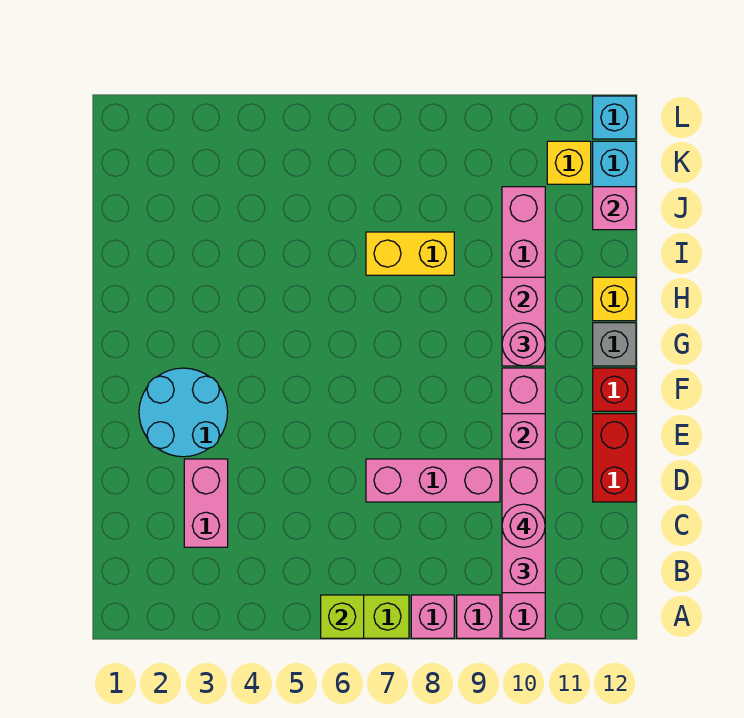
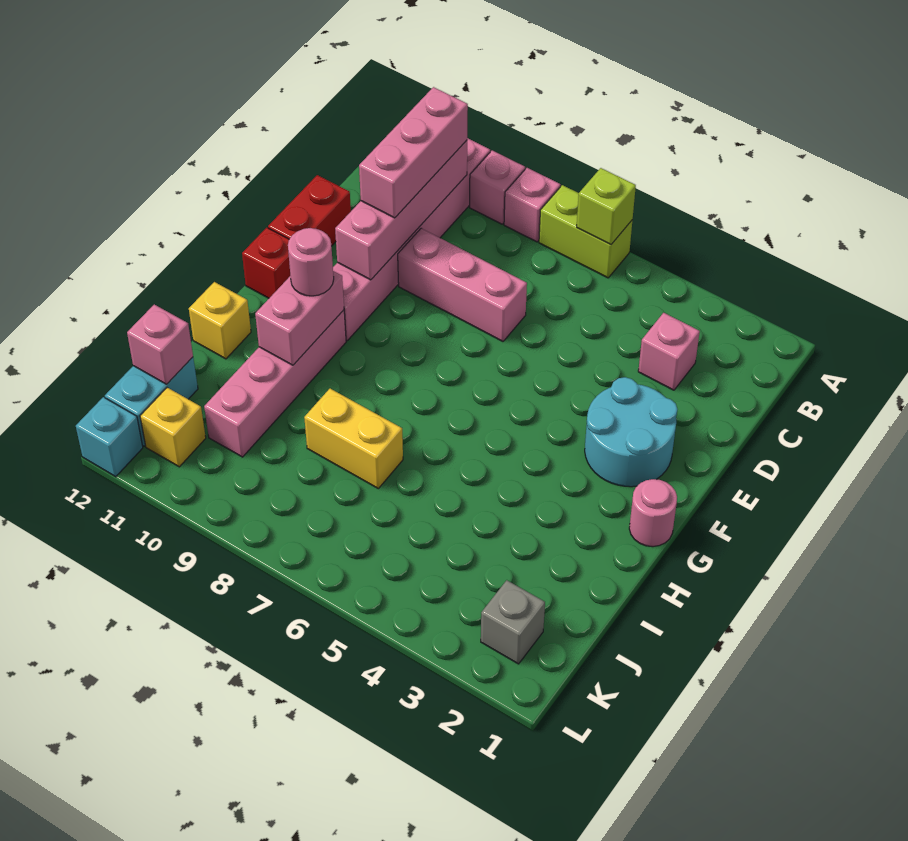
pink 1x2 brick [184,459,228,547] -> pink 1x1 brick [638,313,700,390]
pink 1x1 round brick [502,504,545,547] -> pink 1x1 round brick moved to [629,479,677,547]
grey 1x1 brick [593,323,636,366] -> grey 1x1 brick moved to [481,580,545,664]

